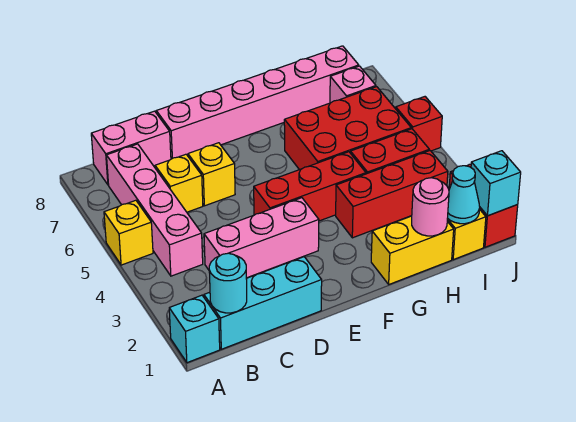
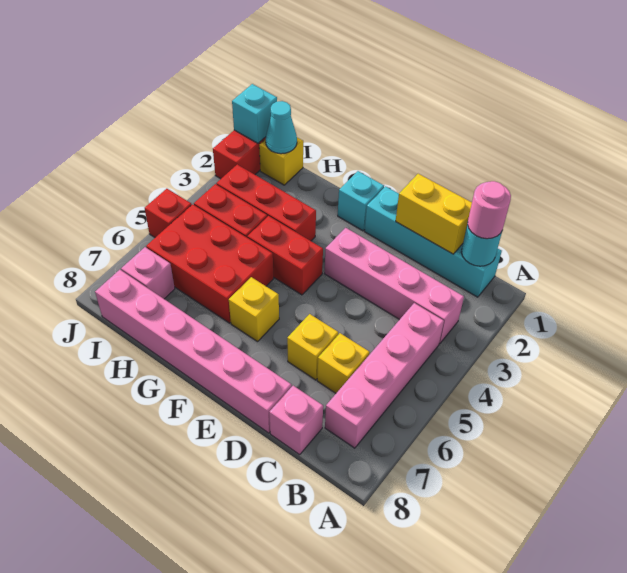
cyan 1x1 brick [169,295,220,363] -> cyan 1x1 brick moved to [338,171,384,231]
yellow 1x1 brick [104,200,153,265] -> yellow 1x1 brick moved to [229,277,279,342]
cyan 1x3 brick [204,257,322,349] -> cyan 1x4 brick [365,186,502,297]
pink 1x2 brick [91,111,171,185] -> pink 1x1 brick [269,386,323,455]
pink 1x3 brick [204,198,319,278] -> pink 1x4 brick [325,228,464,344]
red 1x3 brick [254,152,366,221] -> red 1x2 brick [247,216,323,295]
yellow 1x2 brick [371,216,454,284] -> yellow 1x2 brick moved to [396,174,472,254]
pink 1x1 round brick [412,178,449,236] -> pink 1x1 round brick moved to [468,181,511,239]

